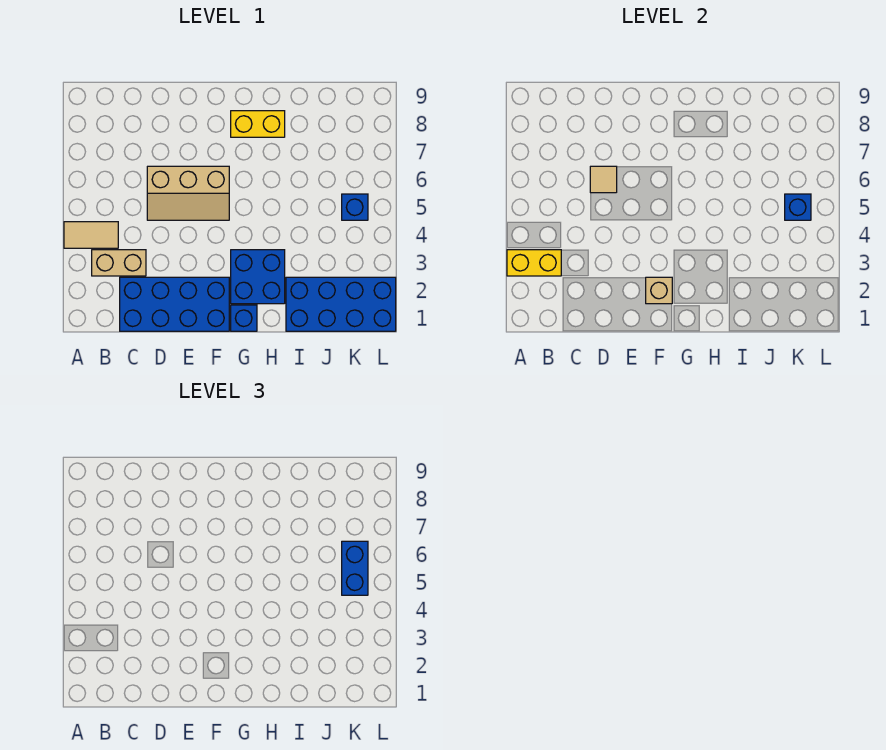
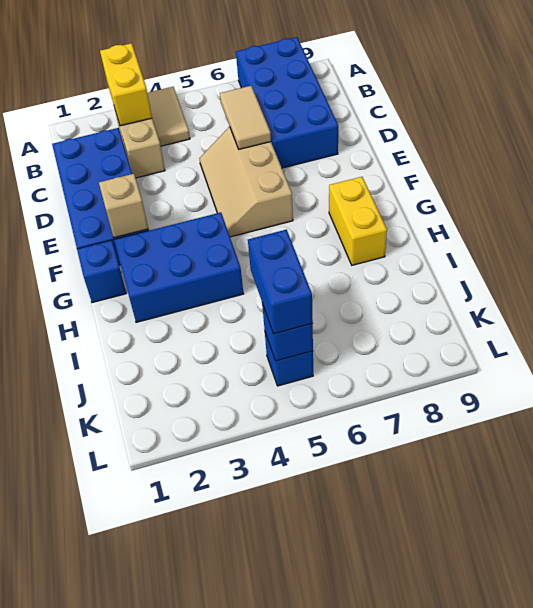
tan 1x1 tile [590,166,617,193] -> tan 1x2 tile [220,86,271,149]
blue 2x2 brick [231,250,285,304] -> blue 2x3 brick [114,212,244,322]
blue 2x4 brick [286,277,396,331] -> blue 2x4 brick moved to [236,37,338,168]
blue 1x2 brick [342,541,368,595] -> blue 1x2 brick turned to [248,230,313,334]

